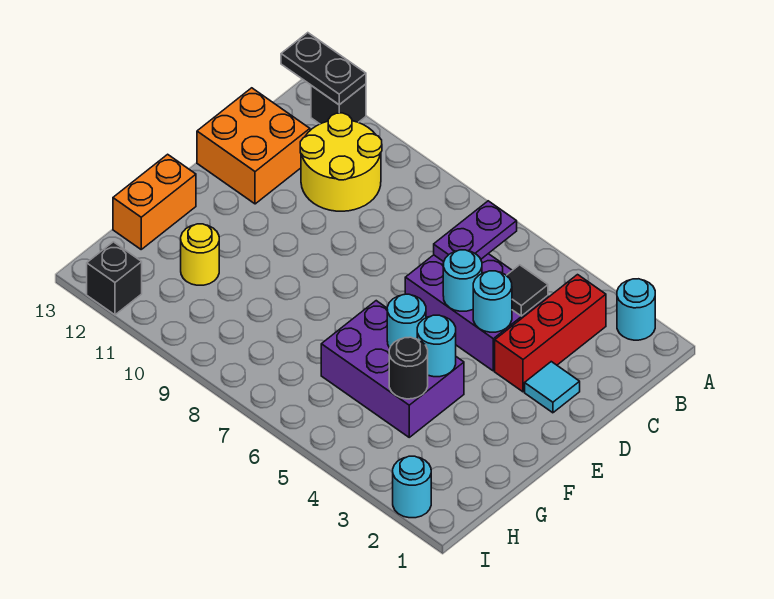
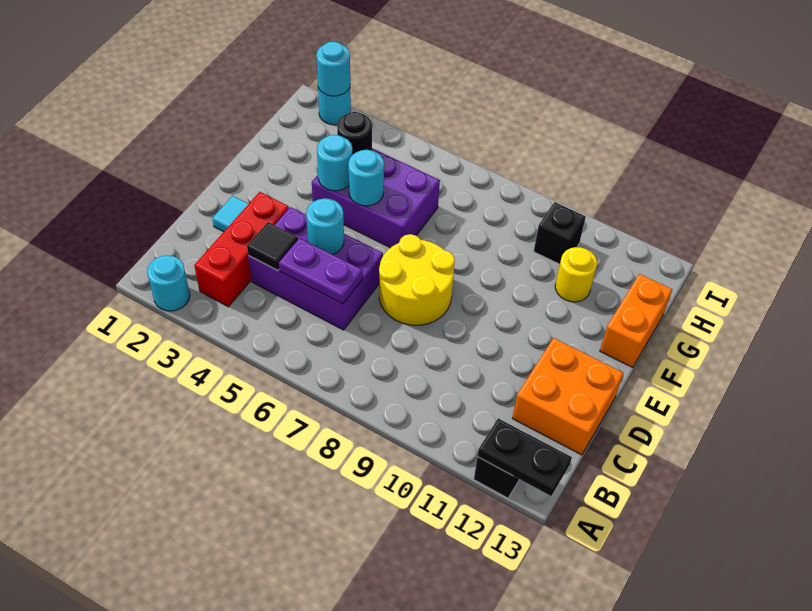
purple 1x2 plate [434,201,517,262] -> purple 1x2 plate turned to [279,238,363,304]
yellow 2x2 round brick [300,113,382,211] -> yellow 2x2 round brick moved to [379,234,455,325]
cyan 1x1 round brick [473,271,512,332] -> cyan 1x1 round brick moved to [316,41,350,96]
black 1x1 brick [87,242,142,315] -> black 1x1 brick moved to [534,202,586,264]

